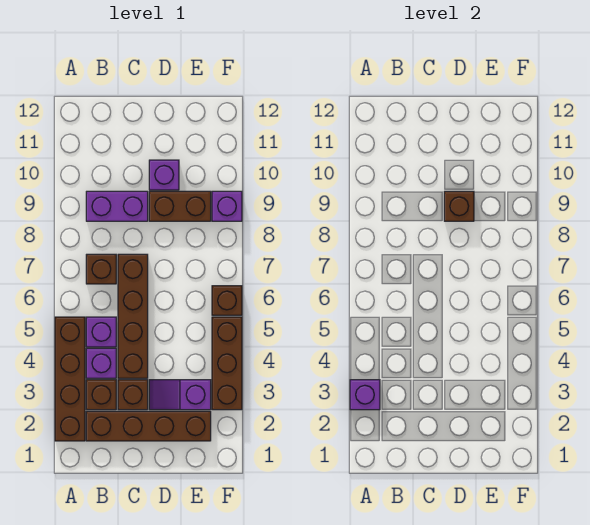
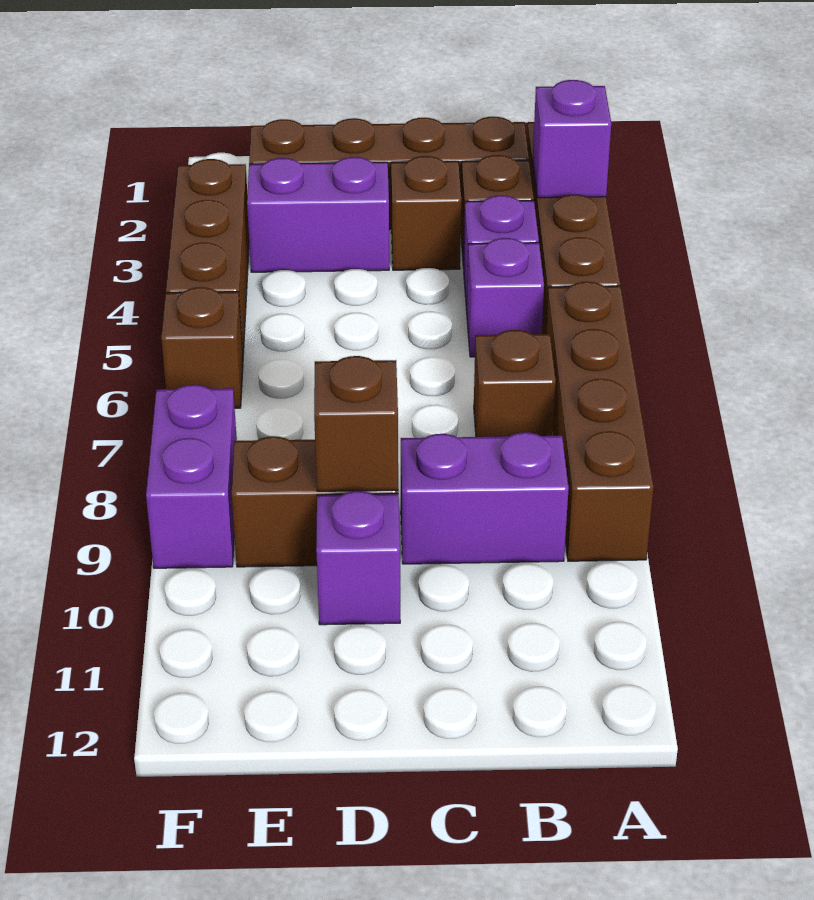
brown 1x4 brick [118,254,148,378] -> brown 1x4 brick moved to [546,282,653,561]
purple 1x2 slope [149,380,211,410] -> purple 1x2 brick [247,157,389,272]
purple 1x1 brick [212,191,242,221] -> purple 1x2 brick [146,385,237,568]

